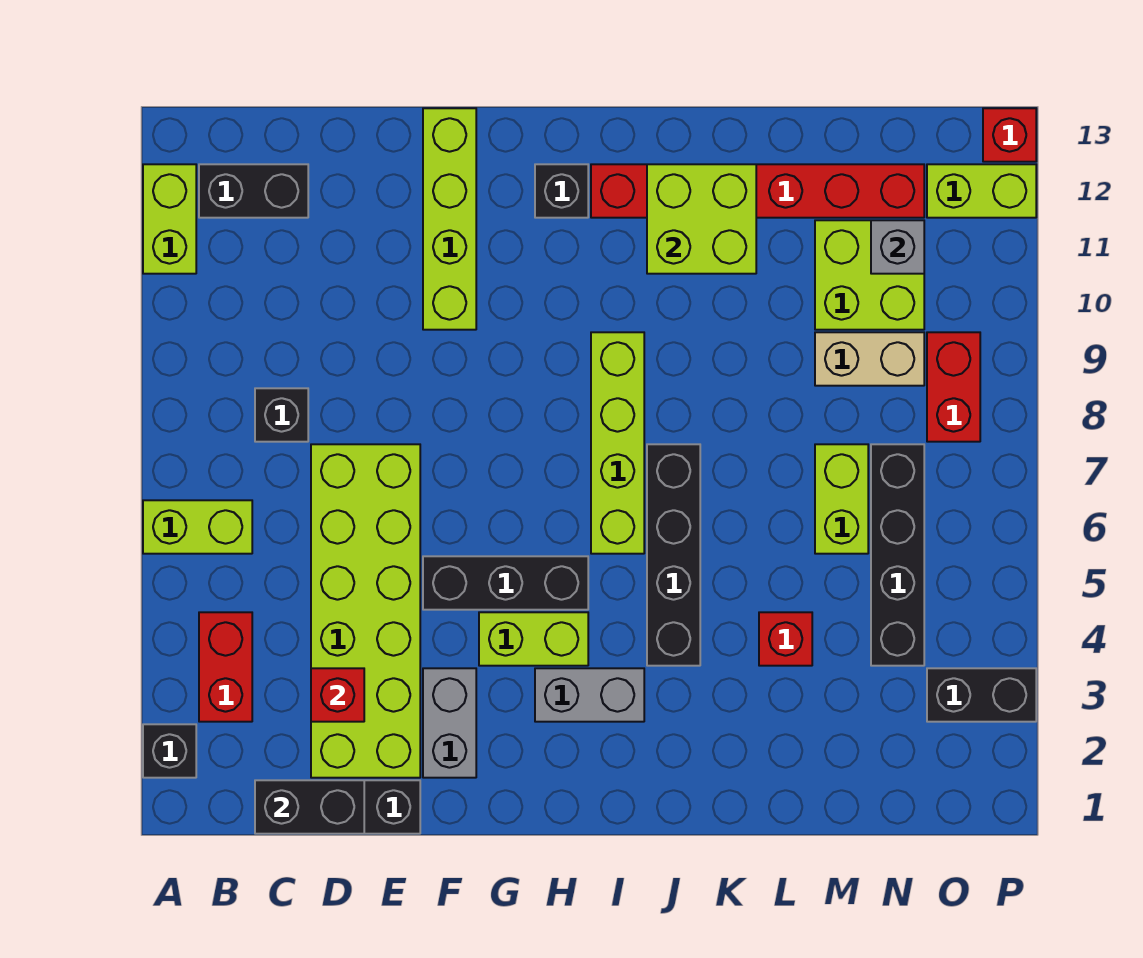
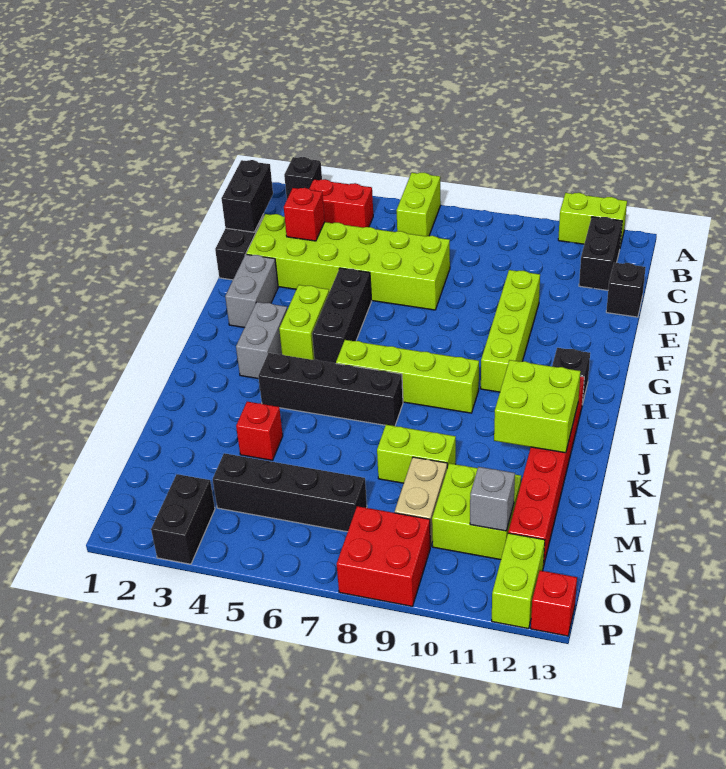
black 1x1 brick [255,388,308,442] -> black 1x1 brick moved to [606,263,646,317]
grey 1x2 brick [423,668,476,778] -> grey 1x2 brick turned to [225,254,278,328]
lime 1x4 brick [423,108,476,330] -> lime 1x4 brick turned to [481,270,540,392]
lime 1x2 brick [815,444,868,554] -> lime 1x2 brick moved to [377,425,456,483]
red 1x2 brick [927,332,980,442] -> red 2x2 brick [337,506,430,606]

